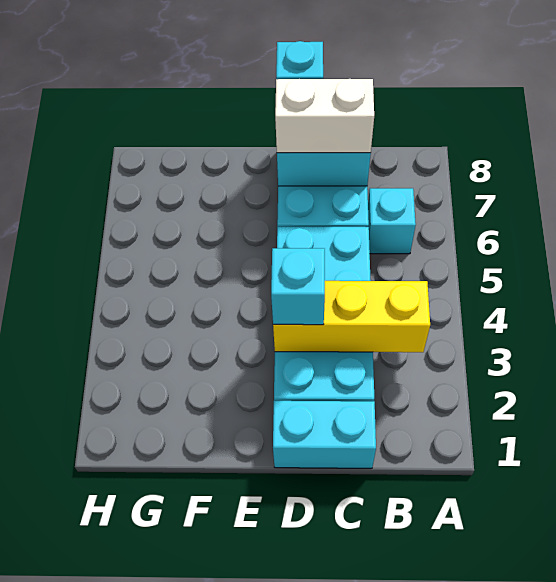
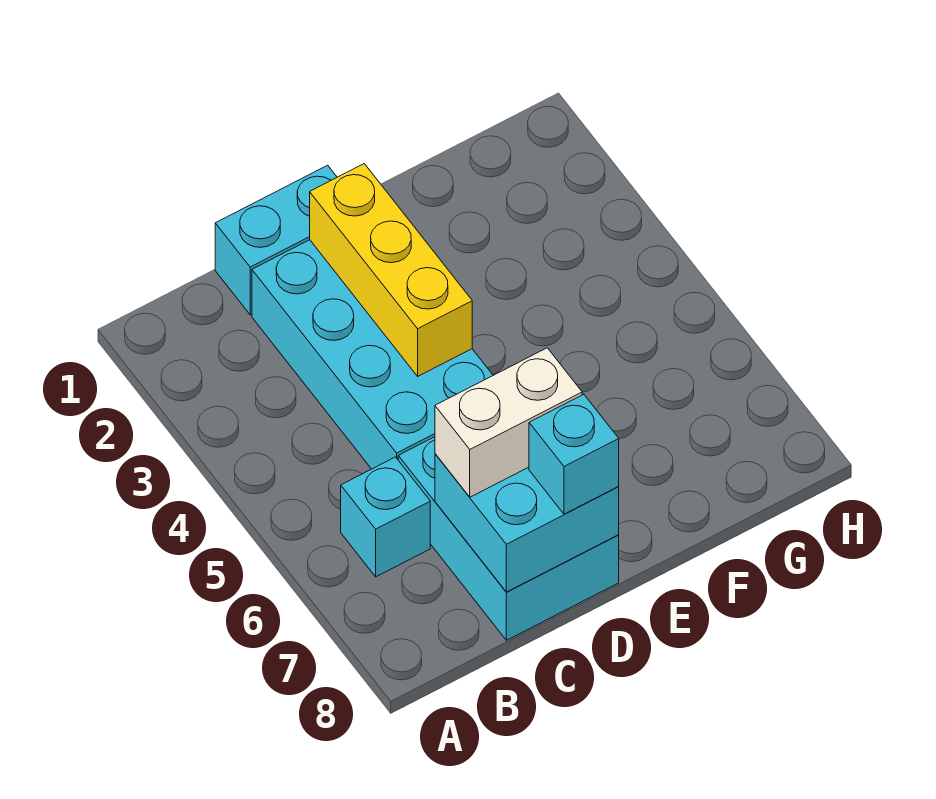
yellow 1x3 brick [273,281,430,352] -> yellow 1x3 brick turned to [310,164,472,376]
cyan 1x1 brick [271,248,325,325] -> none

